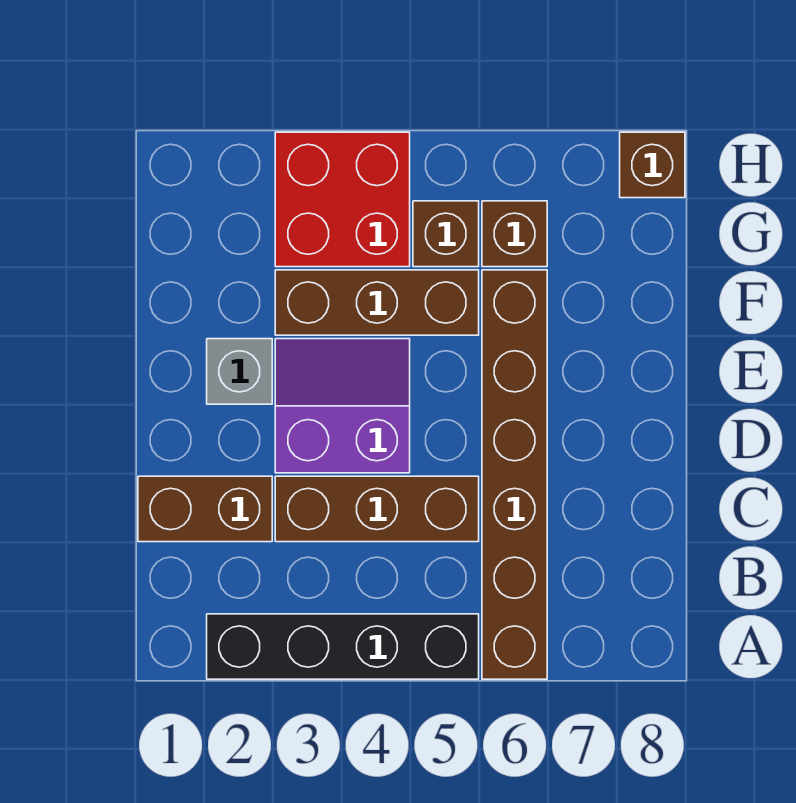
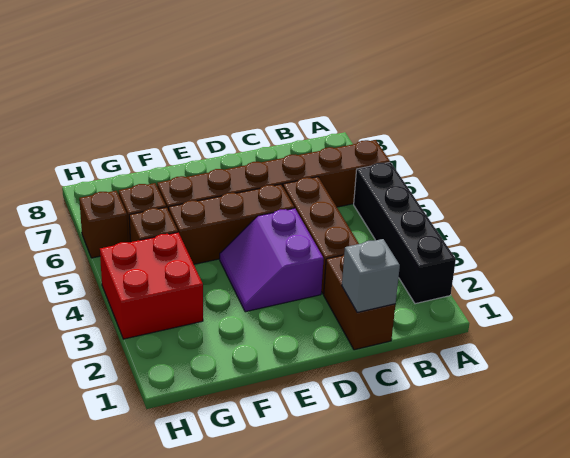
grey 1x1 brick [207,339,272,404] -> grey 1x1 brick moved to [342,239,400,312]
brown 1x3 brick [275,270,479,335] -> brown 1x3 brick turned to [169,184,294,264]
brown 1x1 brick [620,132,685,198] -> brown 1x1 brick moved to [79,191,128,258]

